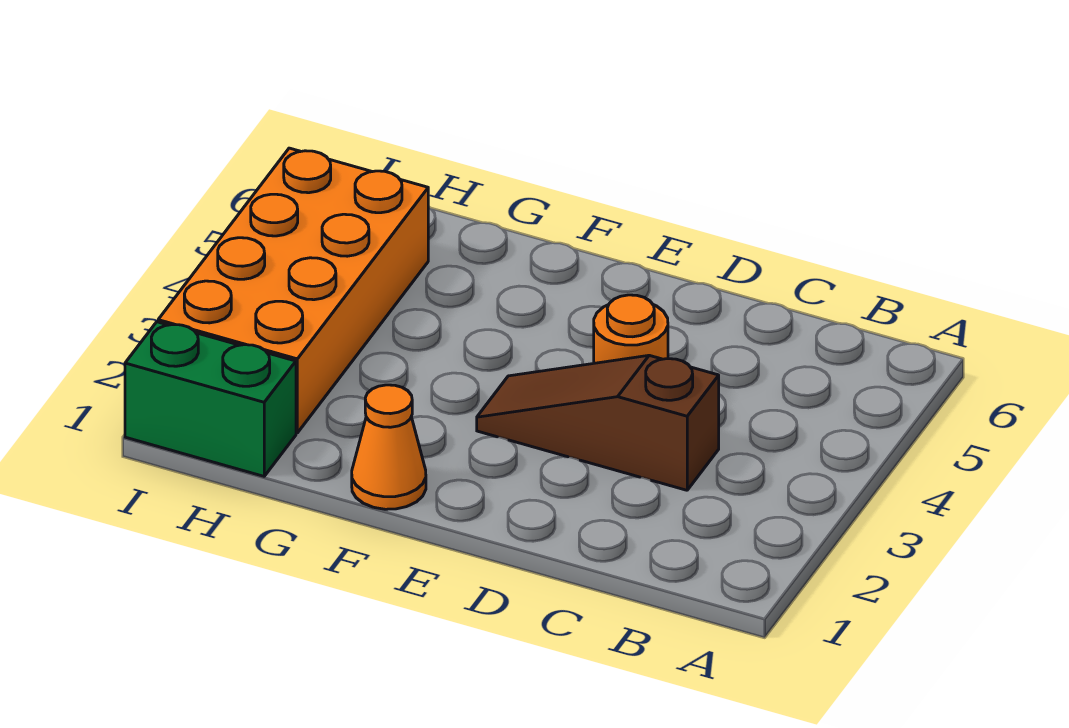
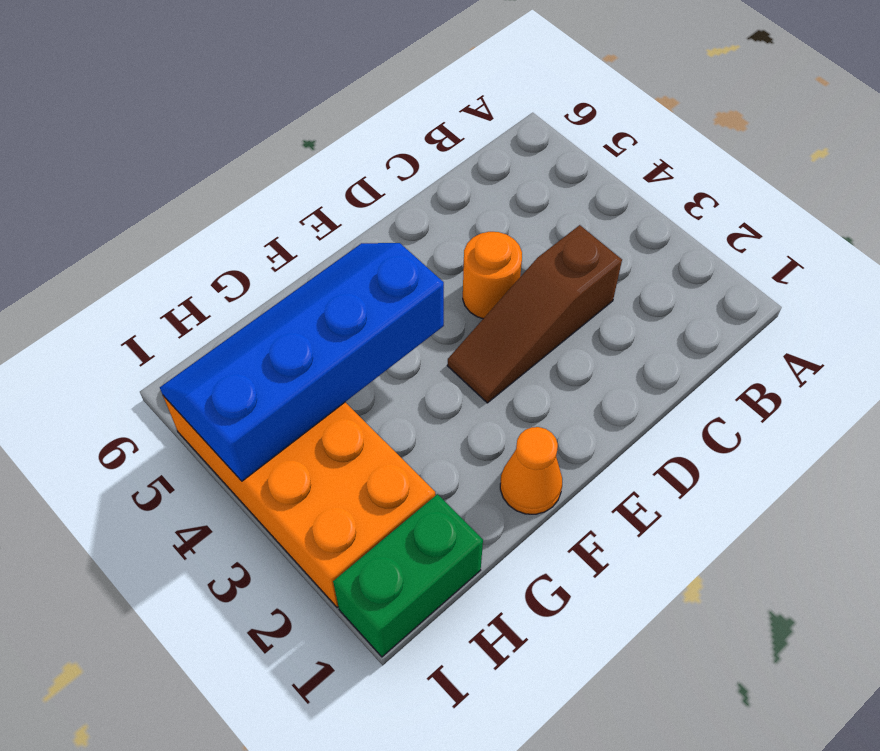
none -> blue 2x4 slope [160,243,444,481]

